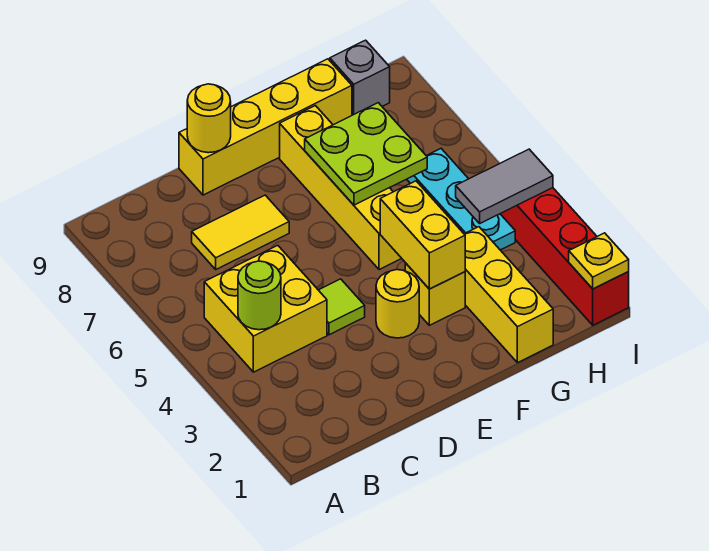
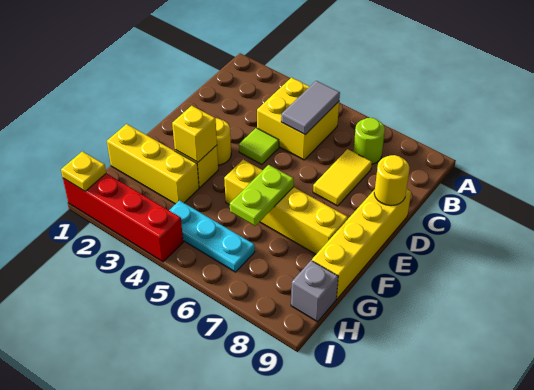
lime 1x1 round brick [238,261,281,330] -> lime 1x1 round brick moved to [353,118,385,164]
yellow 1x2 brick [380,181,465,289] -> yellow 1x1 brick [172,106,217,162]
lime 2x2 plate [305,103,427,205] -> lime 1x2 plate [230,165,294,226]
grey 1x2 tile [456,149,553,223] -> grey 1x2 tile moved to [281,81,340,135]

